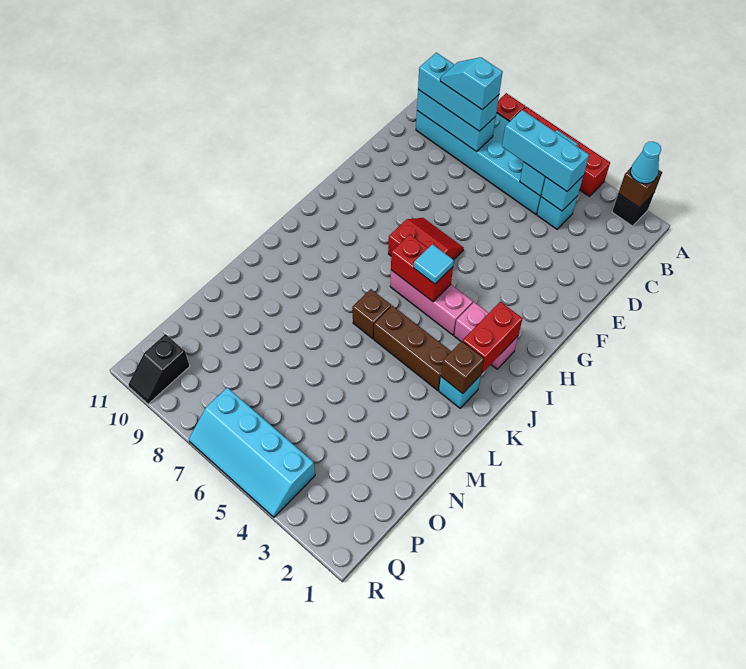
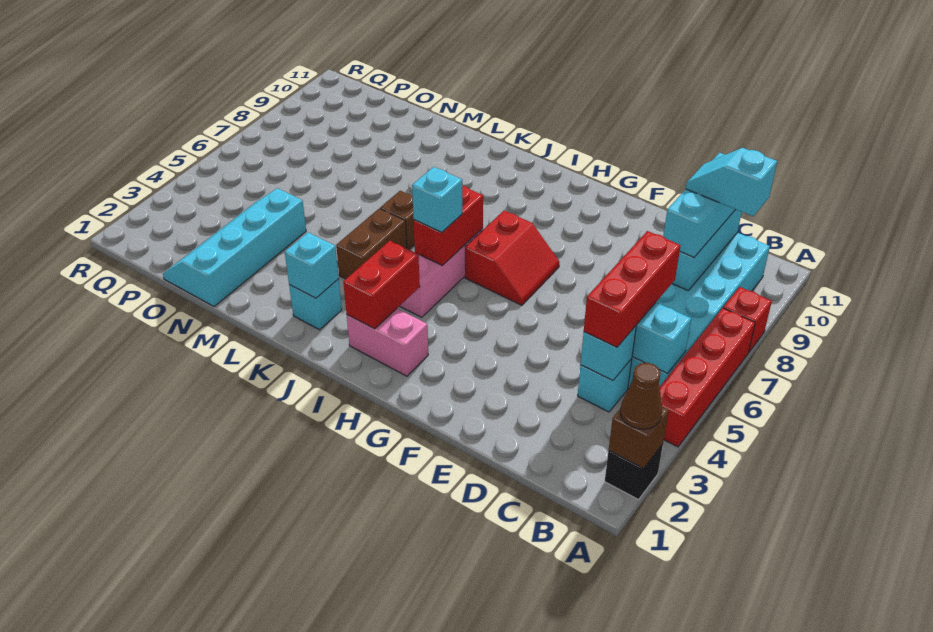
cyan 1x1 cone [630,142,661,184] -> brown 1x1 cone [620,363,662,429]
cyan 1x3 brick [502,110,589,191] -> red 1x3 brick [584,231,681,347]
cyan 1x2 slope [440,57,503,110] -> cyan 1x2 slope turned to [686,148,777,216]
pink 1x2 brick [454,302,518,369] -> pink 1x2 brick turned to [347,309,428,376]
red 1x2 brick [462,302,523,373] -> red 1x2 brick turned to [343,241,420,329]
cyan 1x1 tile [414,244,454,284] -> cyan 1x1 brick [412,167,462,233]
brown 1x1 brick [441,341,484,394] -> cyan 1x1 brick [285,232,339,298]
brown 1x3 brick [374,306,451,391] -> brown 1x2 brick [336,208,407,279]
cyan 2x4 slope [189,388,315,517] -> cyan 2x4 slope moved to [163,188,306,307]
black 1x2 slope [128,334,190,404] -> none

